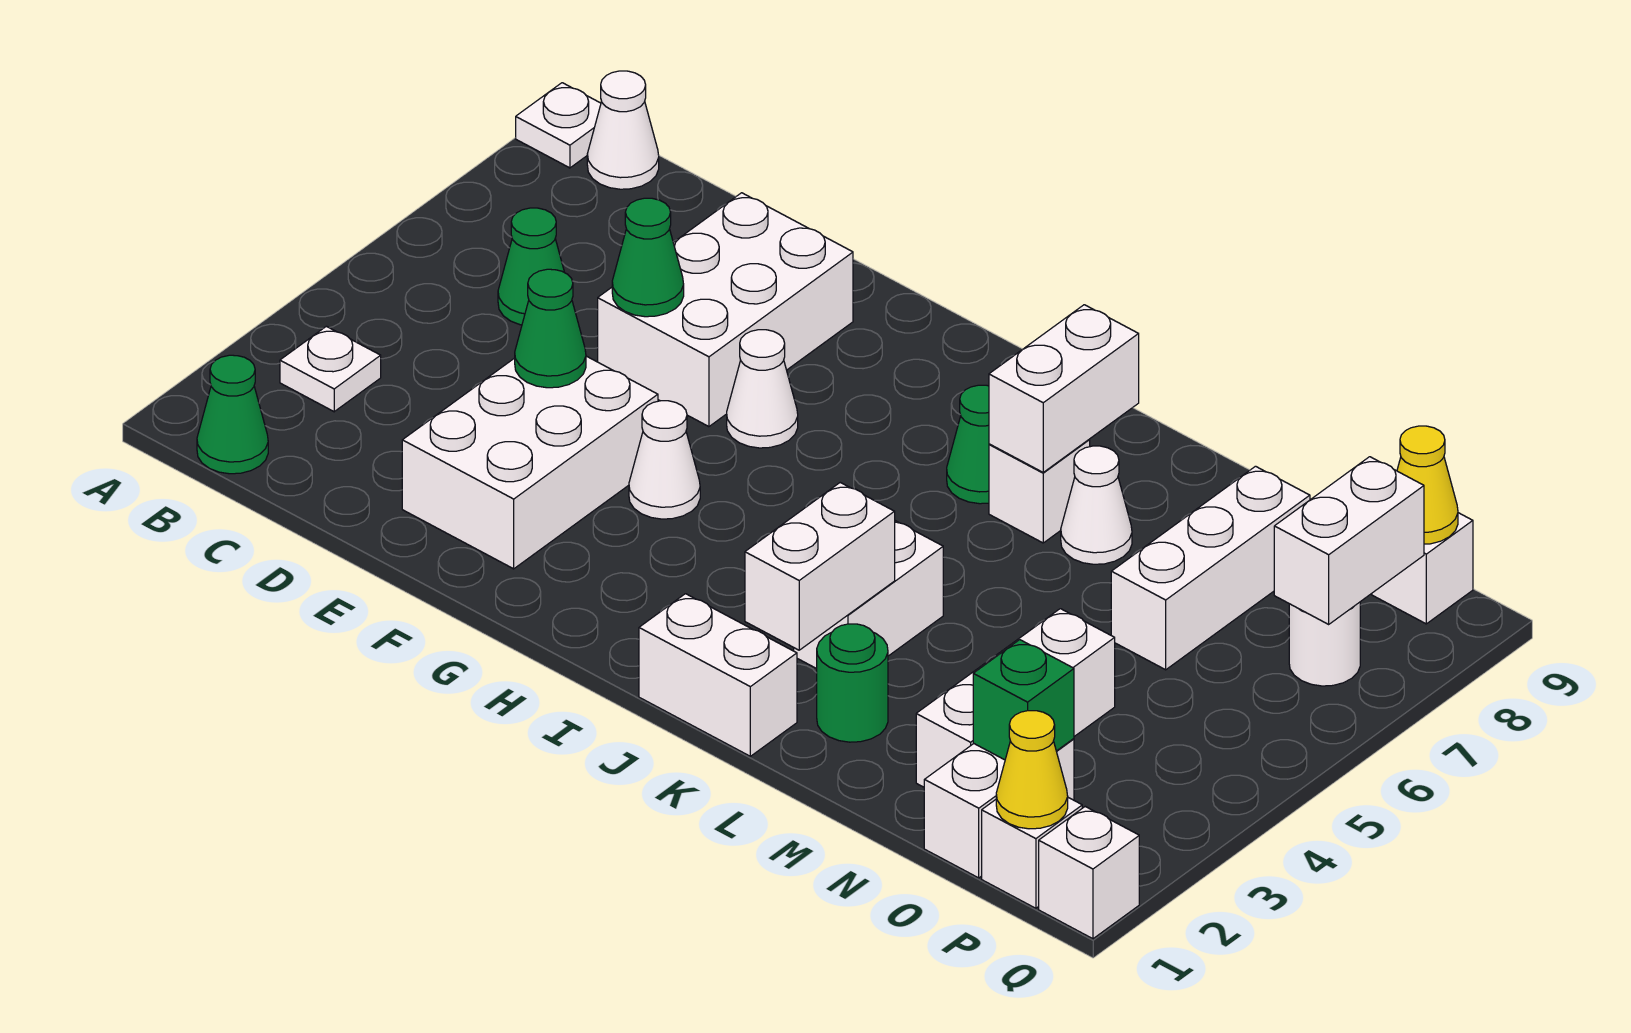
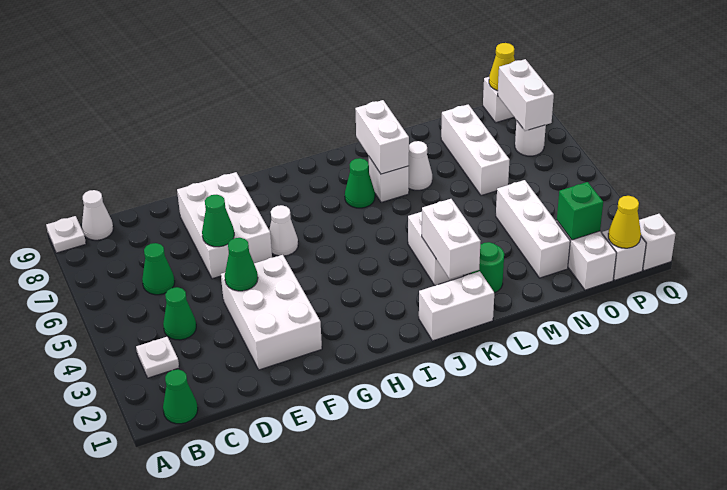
none -> green 1x1 cone [163,287,196,340]
white 1x1 cone [629,401,700,519] -> none

